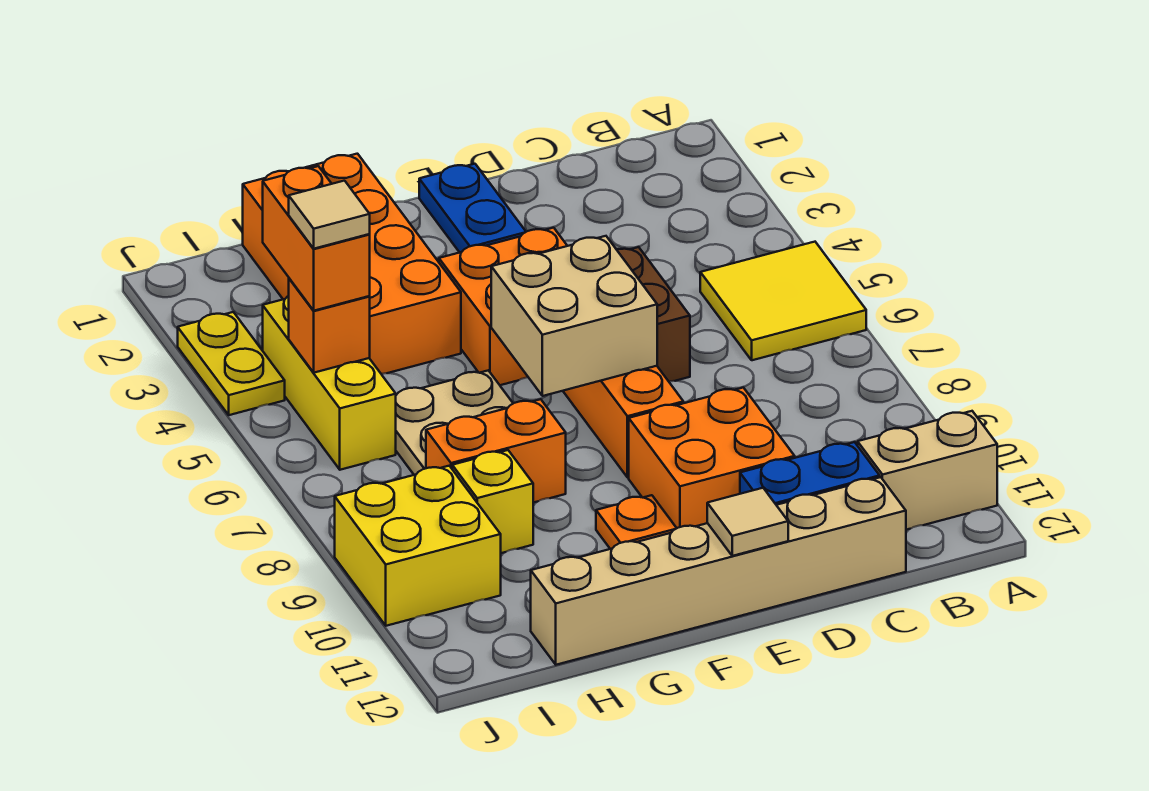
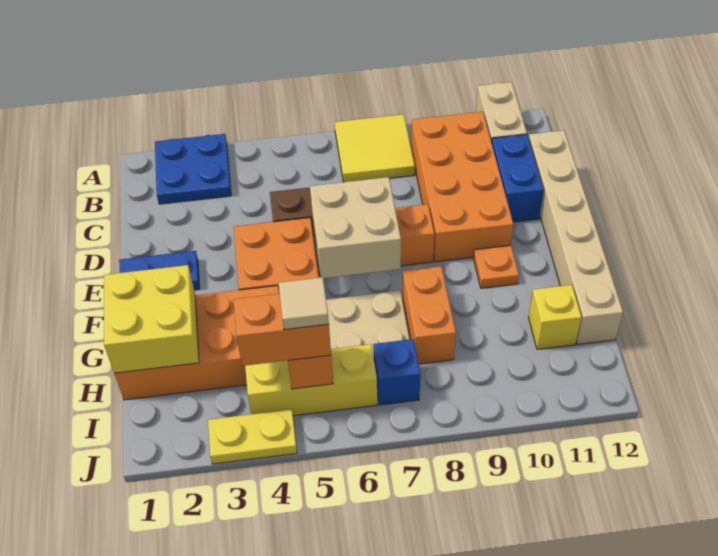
none -> blue 2x2 plate [155,134,231,204]
yellow 2x2 tile [700,242,866,360] -> yellow 2x2 tile moved to [335,114,415,182]
orange 2x2 brick [629,388,795,528] -> orange 2x4 brick [411,112,513,262]
tan 1x1 tile [707,488,788,556] -> none
yellow 1x1 brick [452,450,533,553] -> yellow 1x1 brick moved to [528,285,582,349]
none -> blue 1x1 brick [373,339,420,405]
yellow 2x2 brick [335,466,501,626] -> yellow 2x2 brick moved to [104,265,199,373]

